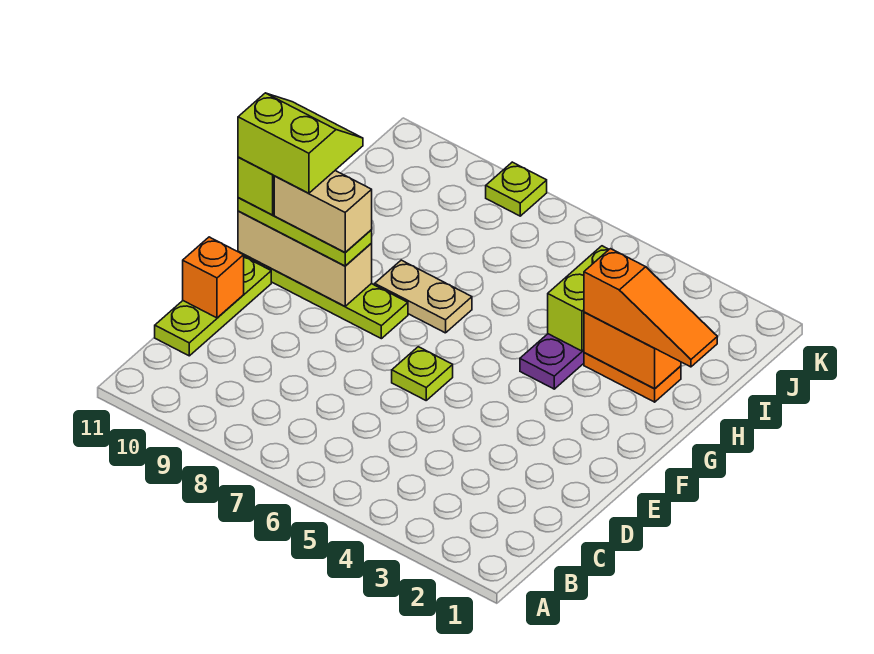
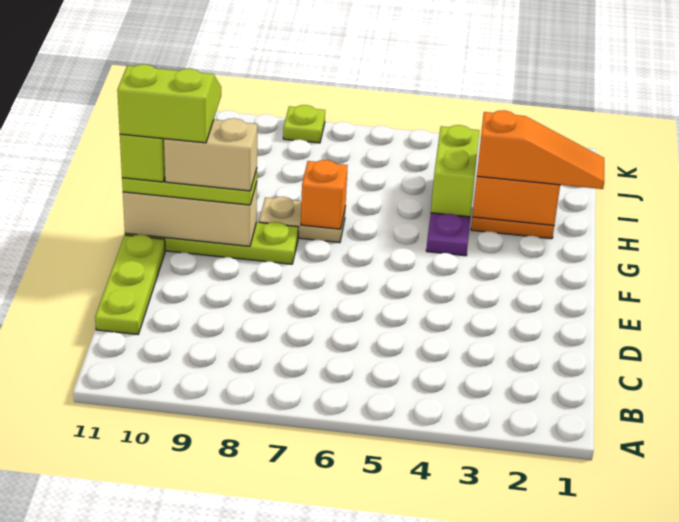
orange 1x1 brick [183,237,244,318] -> orange 1x1 brick moved to [301,160,348,229]
lime 1x1 plate [392,347,453,400] -> none

